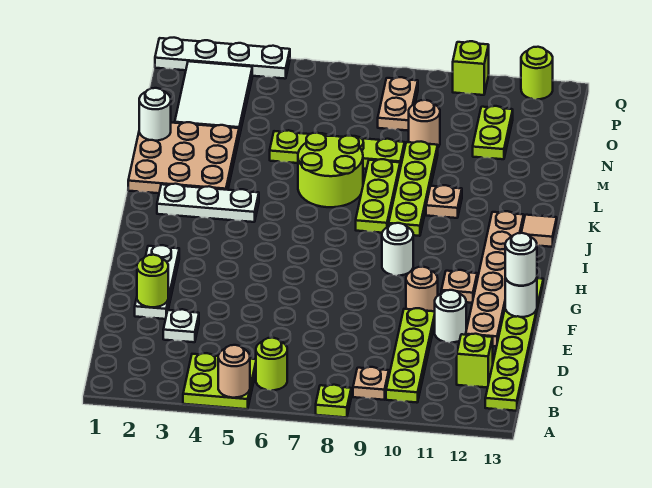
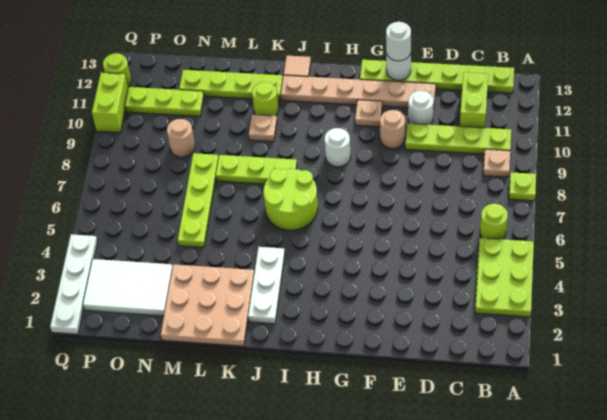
lime 2x2 plate [183,353,256,409] -> lime 2x3 plate [475,238,534,317]
tan 1x1 round brick [218,345,250,398] -> none
lime 1x1 brick [457,334,493,388] -> lime 1x2 brick [460,72,488,128]
white 1x1 plate [163,309,199,342] -> none
white 1x3 plate [135,245,179,319] -> none
lime 1x1 round brick [137,255,168,307] -> lime 1x1 round brick moved to [252,82,278,116]
lime 1x4 plate [389,142,438,236] -> lime 1x4 plate moved to [179,70,283,100]
lime 2x2 round brick [298,133,363,207] -> lime 2x2 round brick moved to [263,169,318,230]
white 1x1 round brick [139,88,171,141] -> none
lime 1x2 plate [473,106,513,159] -> lime 1x3 plate [125,87,204,116]
tan 1x2 plate [378,77,418,131] -> none
lime 1x1 brick [453,41,489,95] -> lime 1x2 brick [92,73,128,133]

